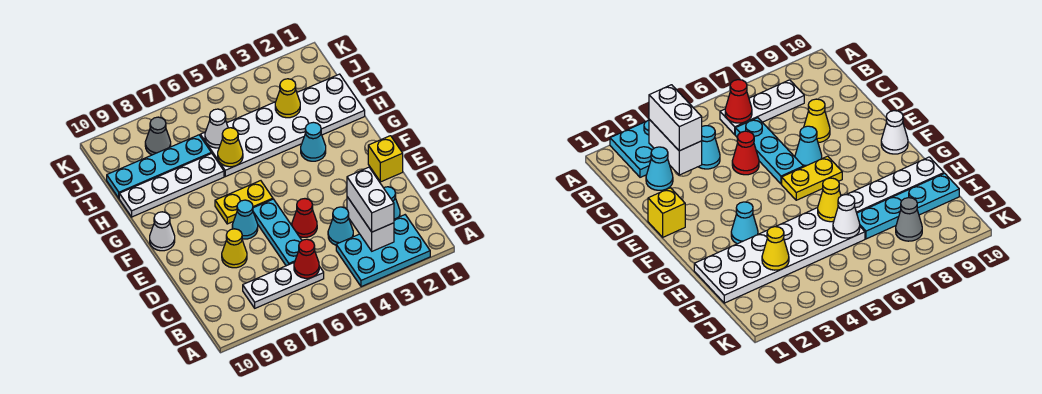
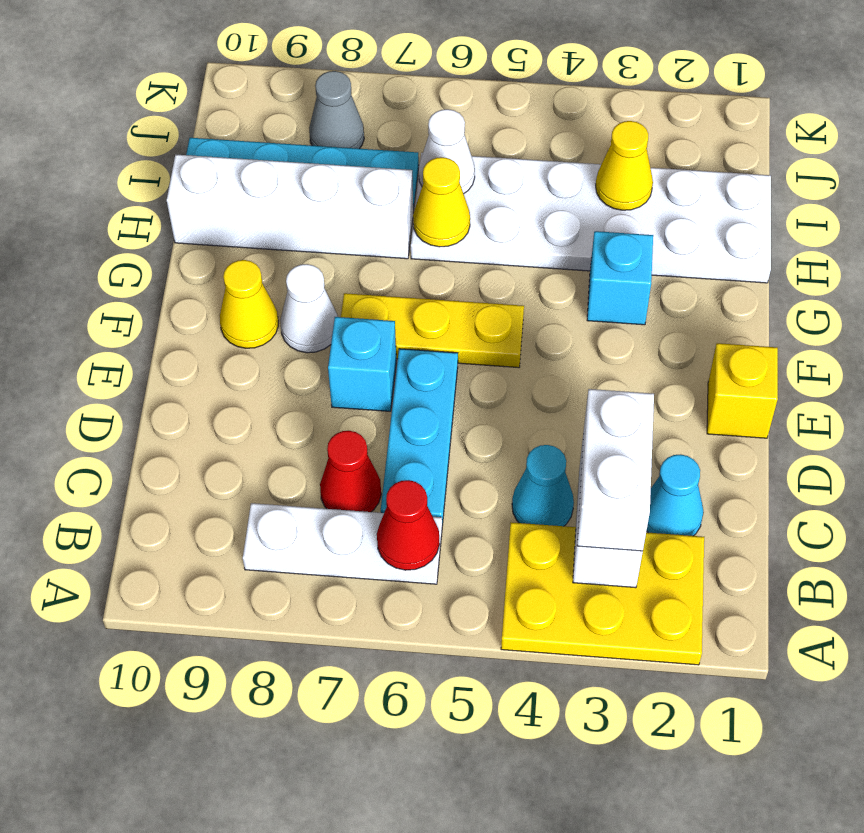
cyan 2x3 plate [336,215,430,287] -> yellow 2x3 plate [501,522,704,665]
red 1x1 cone [292,199,317,237] -> red 1x1 cone moved to [320,431,381,512]
yellow 1x1 cone [222,229,247,268] -> yellow 1x1 cone moved to [220,260,278,348]
cyan 1x1 cone [232,200,258,239] -> cyan 1x1 brick [328,317,396,411]
yellow 1x2 plate [215,181,273,224] -> yellow 1x3 plate [341,293,524,368]
white 1x1 cone [150,212,175,251] -> white 1x1 cone moved to [280,264,338,353]
cyan 1x1 cone [301,122,326,161] -> cyan 1x1 brick [587,231,653,325]
white 1x4 plate [119,153,224,217] -> white 1x4 brick [167,155,413,259]

